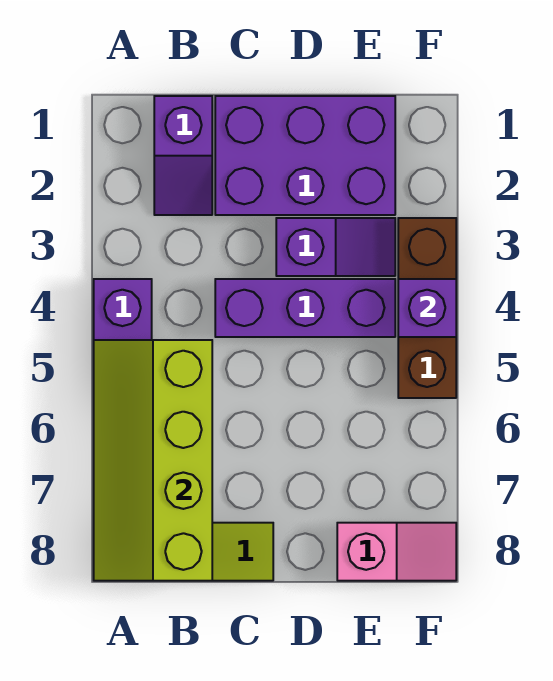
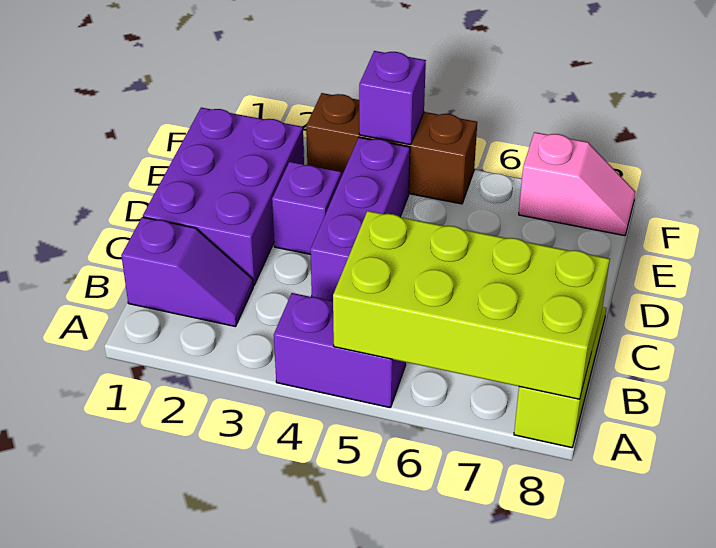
lime 2x4 slope [94,340,212,581] -> lime 2x4 brick [333,211,610,399]
pink 1x2 slope [337,523,456,581] -> pink 1x2 slope turned to [519,132,635,236]

